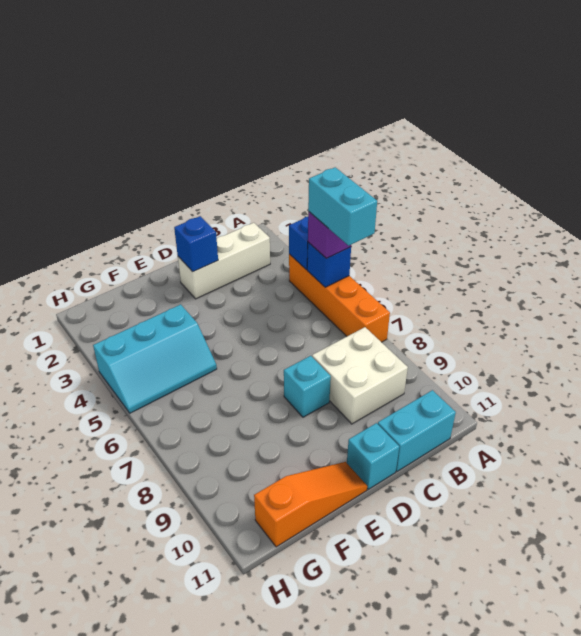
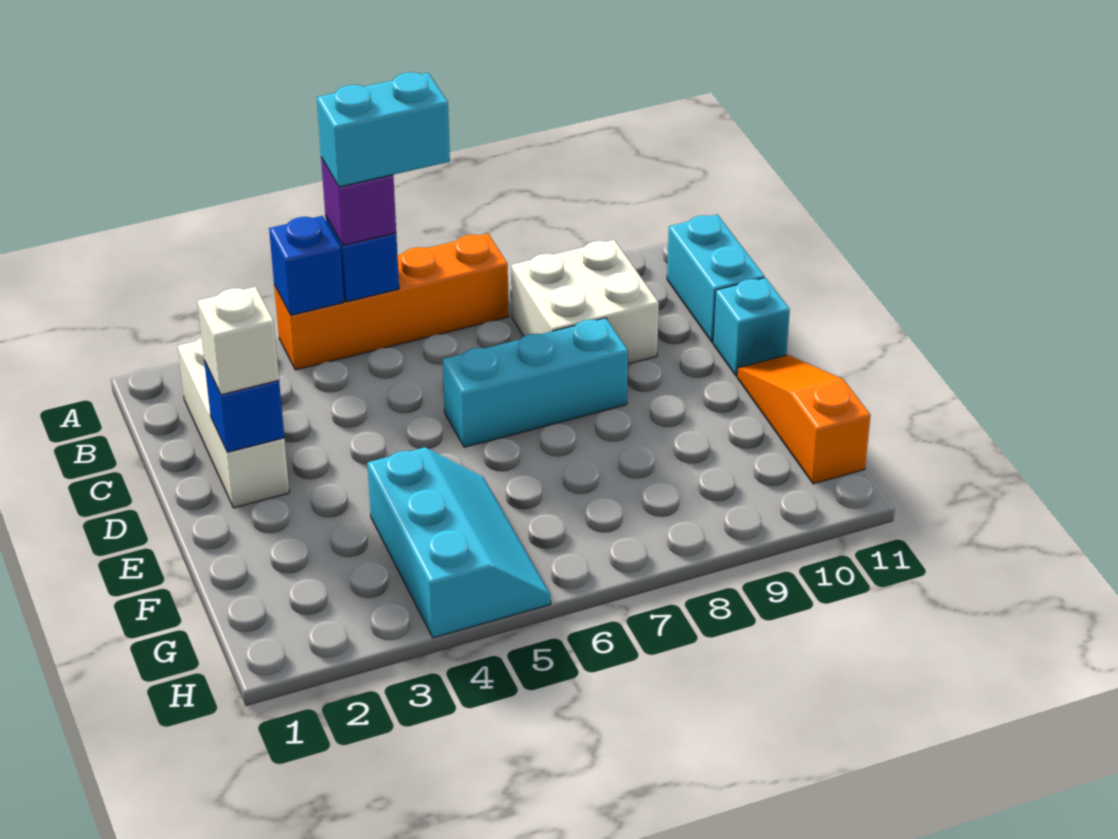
none -> white 1x1 brick [197,286,279,395]
cyan 1x1 brick [284,356,331,417] -> cyan 1x3 brick [443,318,628,447]

